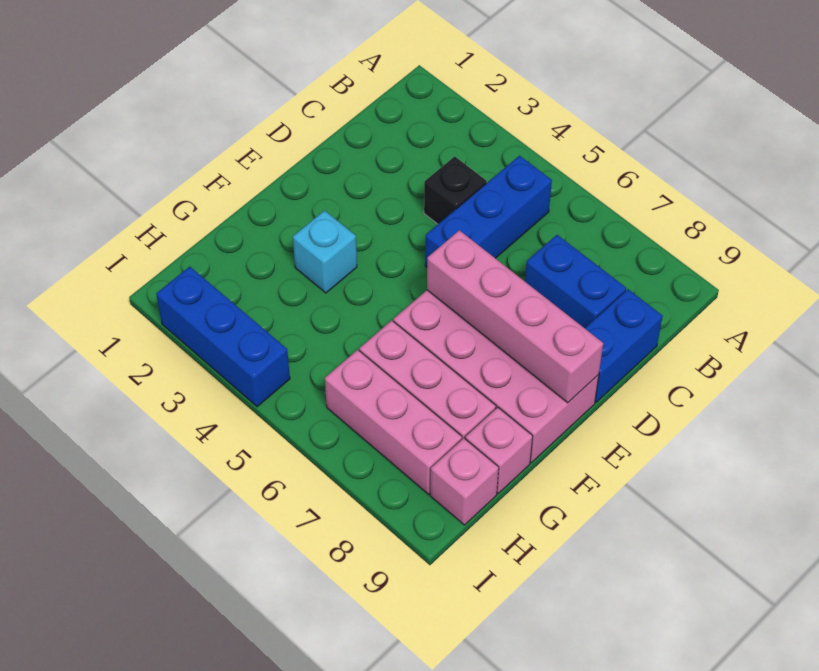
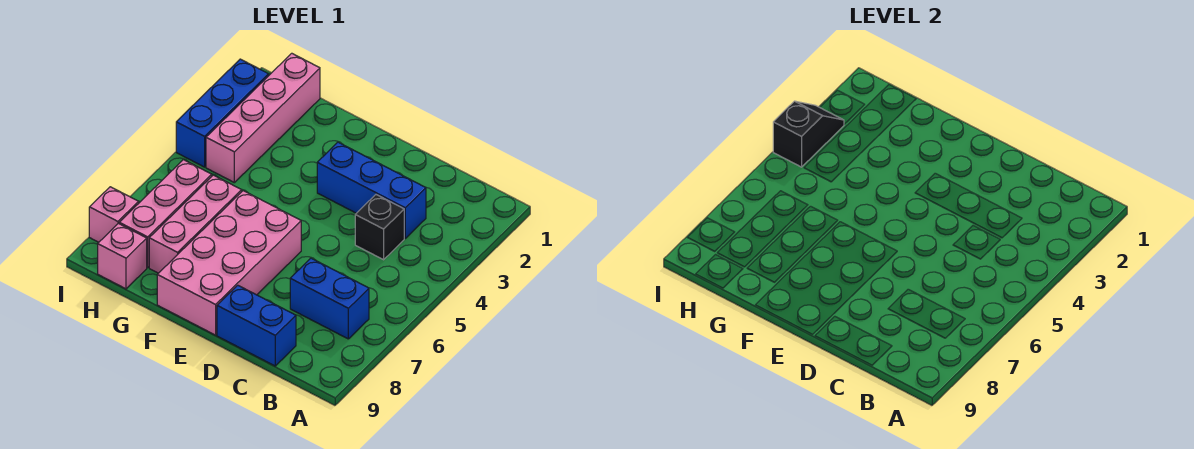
blue 1x3 brick [425,156,552,267] -> blue 1x3 brick moved to [317,142,426,238]
blue 1x2 brick [525,235,626,328] -> blue 1x2 brick turned to [290,258,369,339]
pink 1x4 brick [427,230,603,403] -> pink 1x4 brick moved to [206,53,320,182]
cyan 1x1 brick [293,211,357,293] -> none
pink 1x1 brick [465,407,533,493] -> pink 1x1 brick moved to [89,187,139,242]
none -> black 1x2 slope [773,101,844,167]

